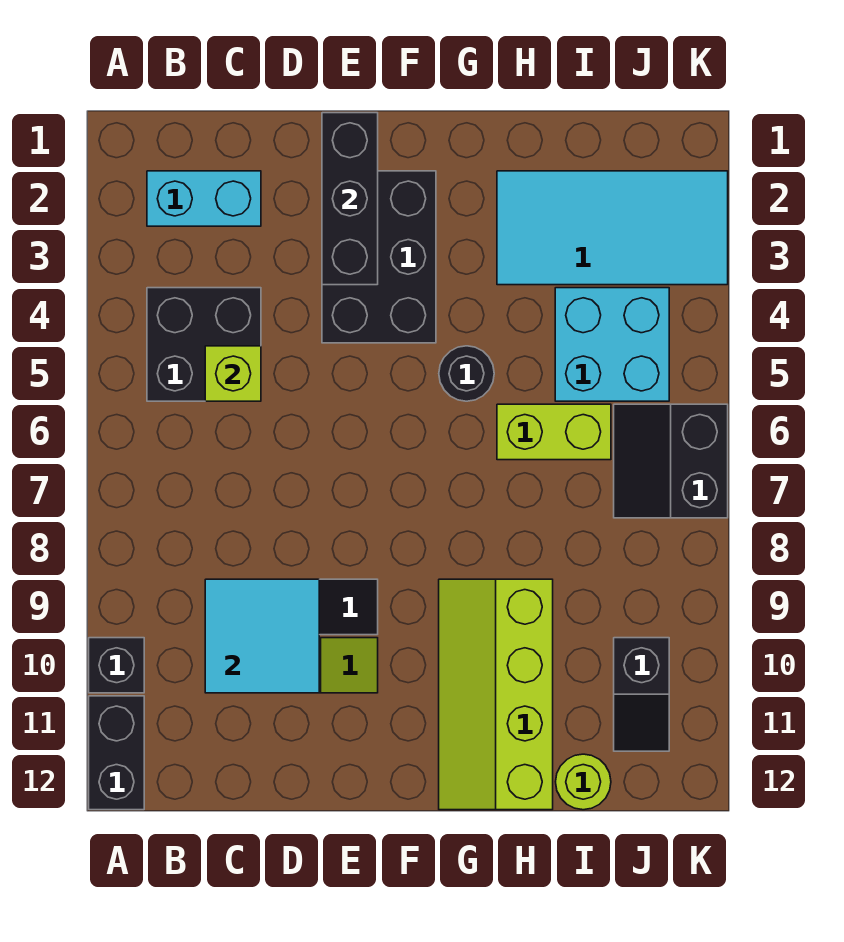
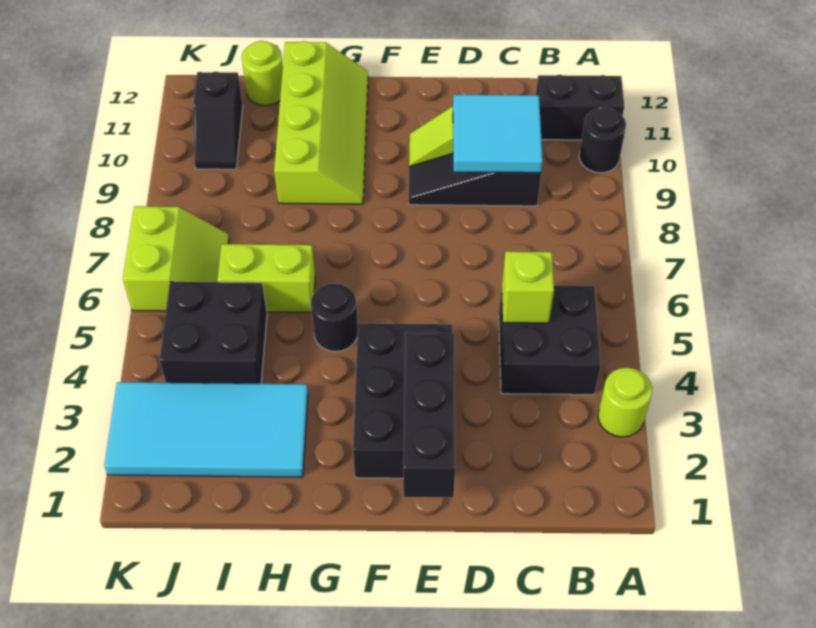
none -> lime 1x1 round brick [598,368,652,437]
black 1x1 brick [89,638,144,693] -> black 1x1 round brick [579,107,626,173]
black 1x2 brick [89,696,144,810] -> black 1x2 brick turned to [536,75,624,140]
cyan 1x2 brick [147,171,261,226] -> none
cyan 2x2 brick [555,288,669,401] -> black 2x2 brick [159,282,267,384]
black 2x2 slope [614,404,728,518] -> lime 2x2 slope [123,206,229,311]
black 1x2 slope [614,638,669,751] -> black 1x2 slope turned to [193,72,243,169]

